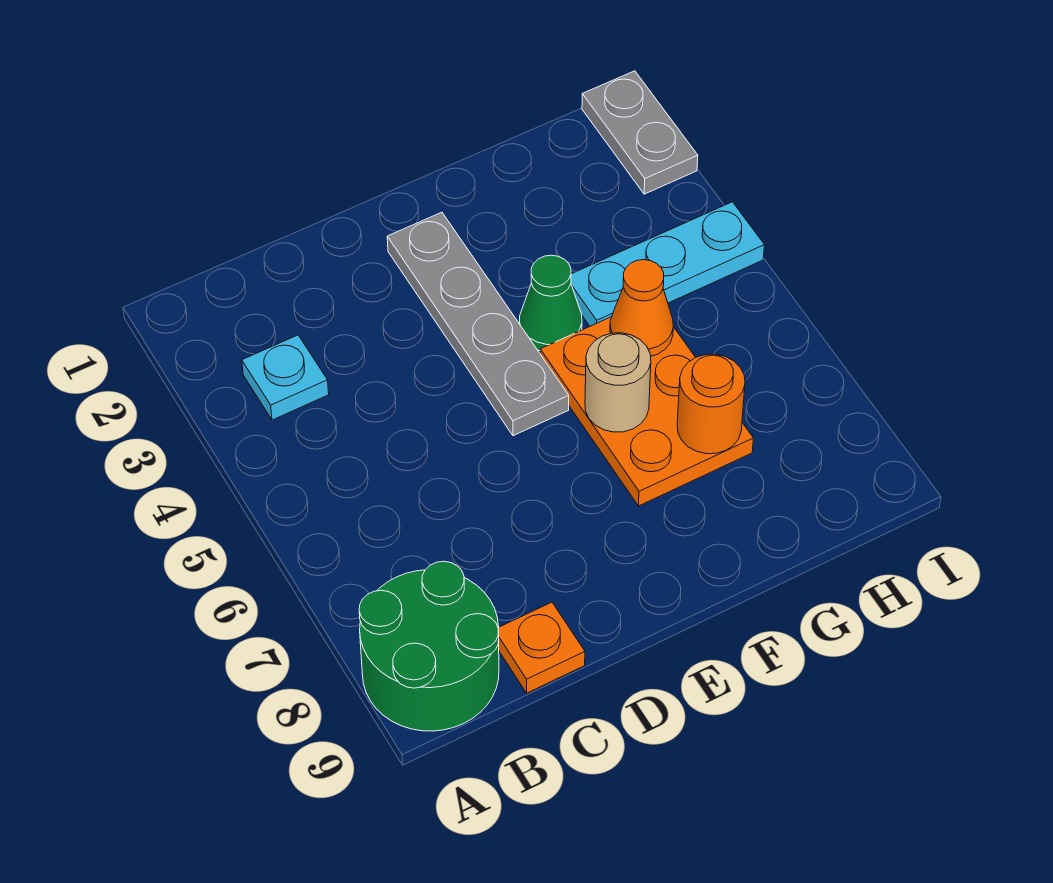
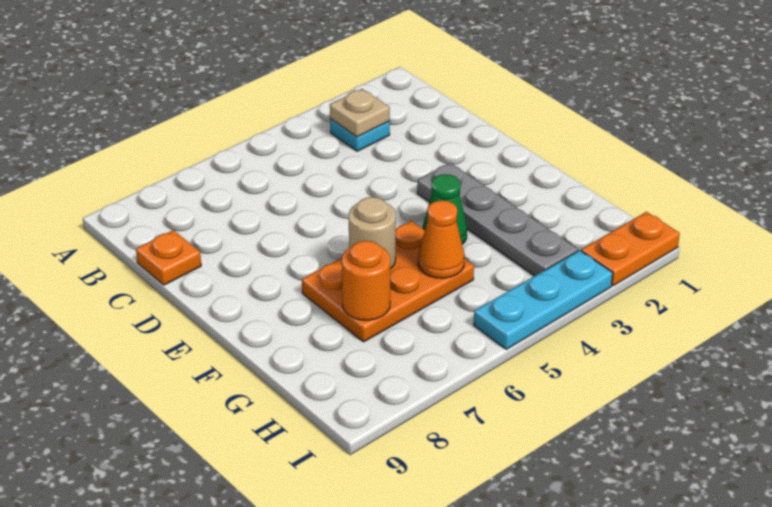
green 2x2 round brick [359,561,499,731] -> none
none -> tan 1x1 plate [330,89,390,137]
grey 1x4 plate [387,212,569,436] -> grey 1x4 plate turned to [417,163,578,276]
cyan 1x3 plate [571,202,764,326] -> cyan 1x3 plate turned to [474,250,613,349]
grey 1x2 plate [582,71,698,194] -> orange 1x2 plate [581,212,680,286]

